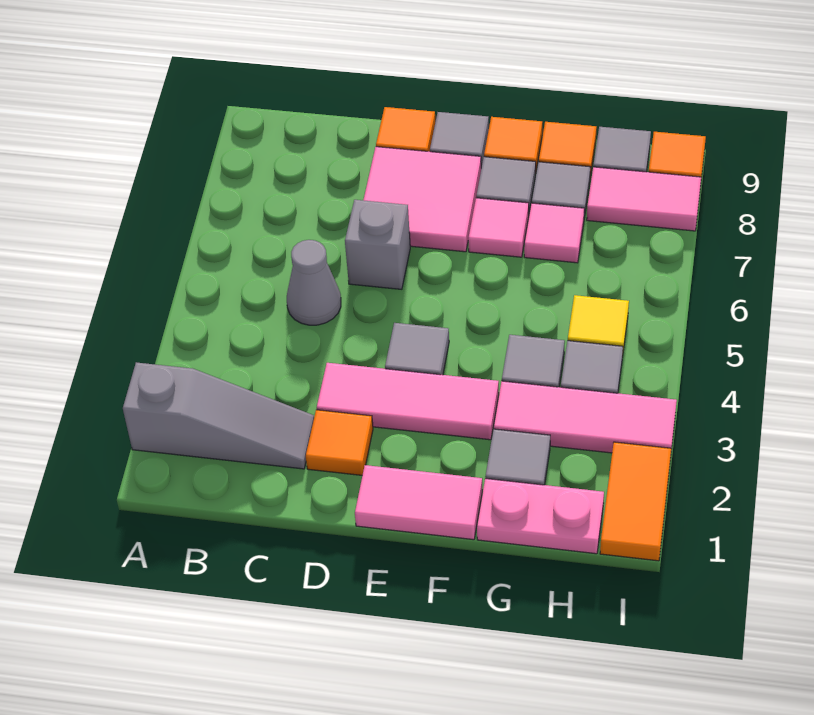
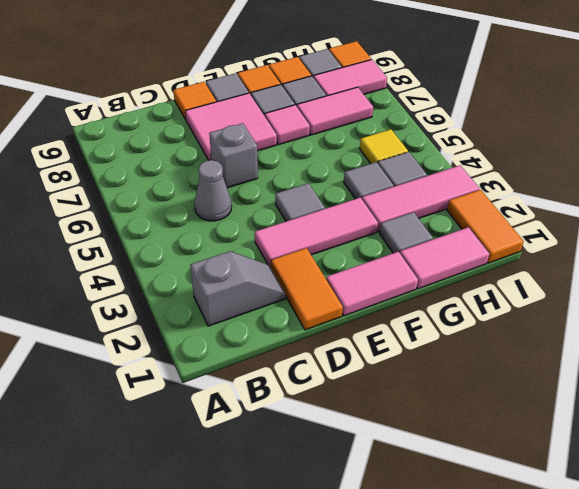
grey 1x3 slope [123,362,314,469] -> grey 1x2 slope [190,251,285,326]
orange 1x1 tile [306,410,373,475] -> orange 1x2 tile [271,248,343,330]
pink 1x2 plate [477,478,604,554] -> pink 1x2 tile [400,227,489,289]
pink 1x1 tile [524,203,584,263] -> pink 1x2 tile [297,87,373,135]

